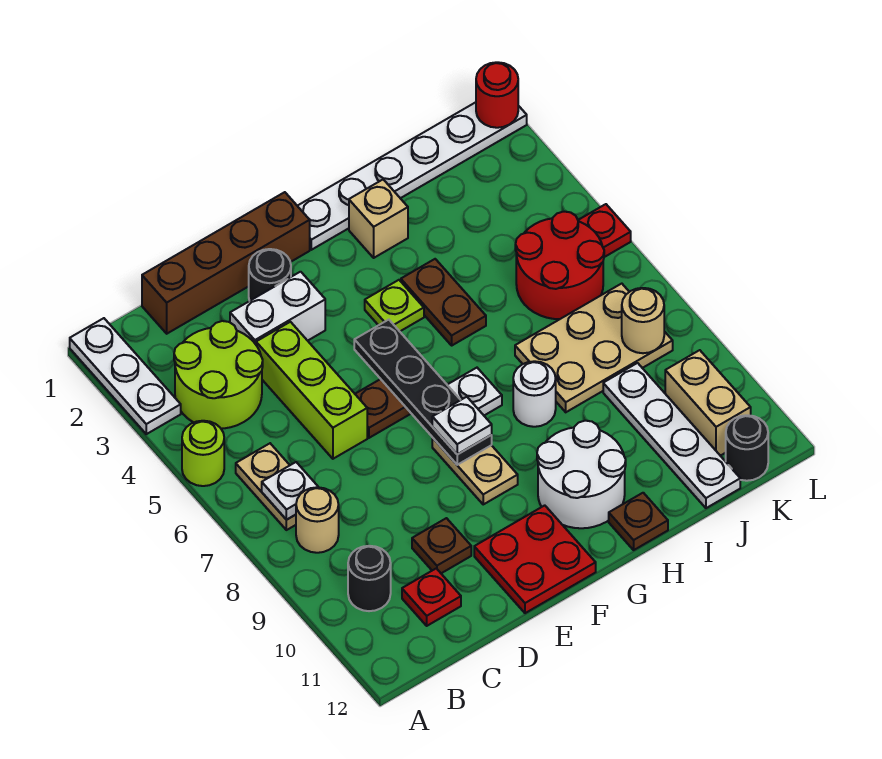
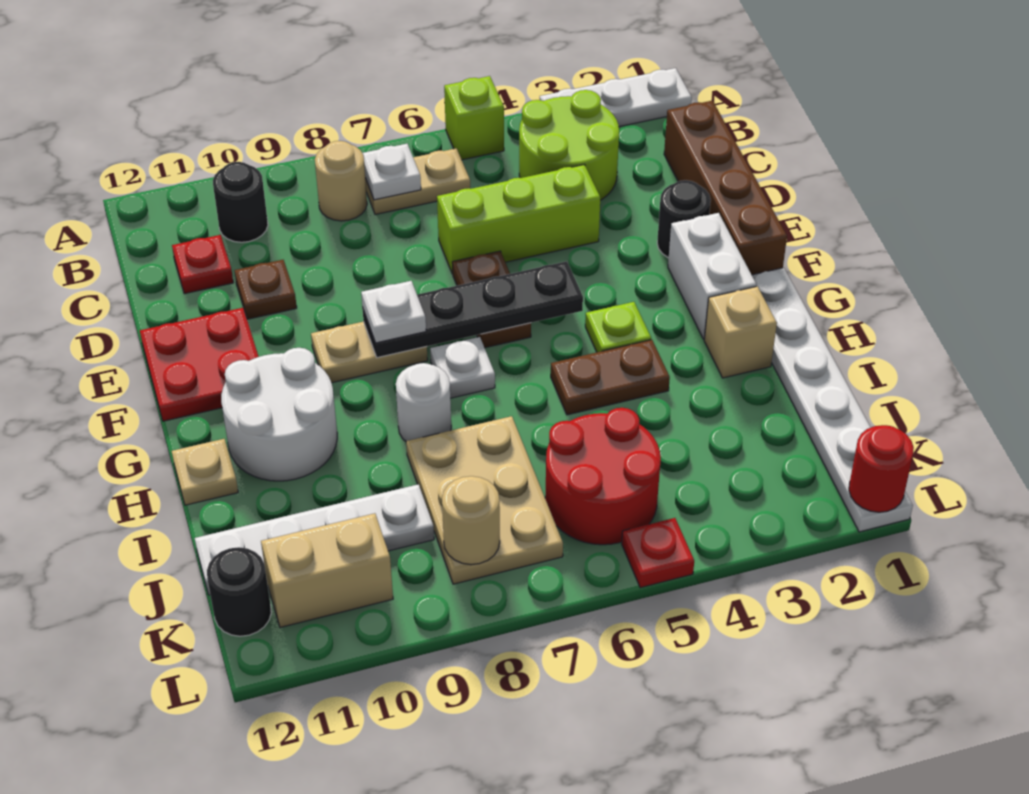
lime 1x1 round brick [182,421,224,486] -> lime 1x1 brick [444,76,504,160]
white 1x2 brick [230,272,325,344] -> white 1x2 brick moved to [668,213,756,339]
brown 1x1 plate [609,493,668,550] -> tan 1x1 plate [172,439,238,505]

